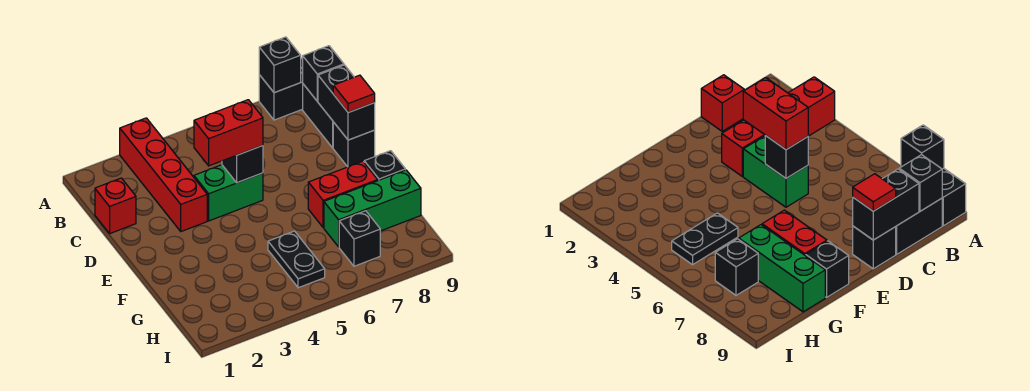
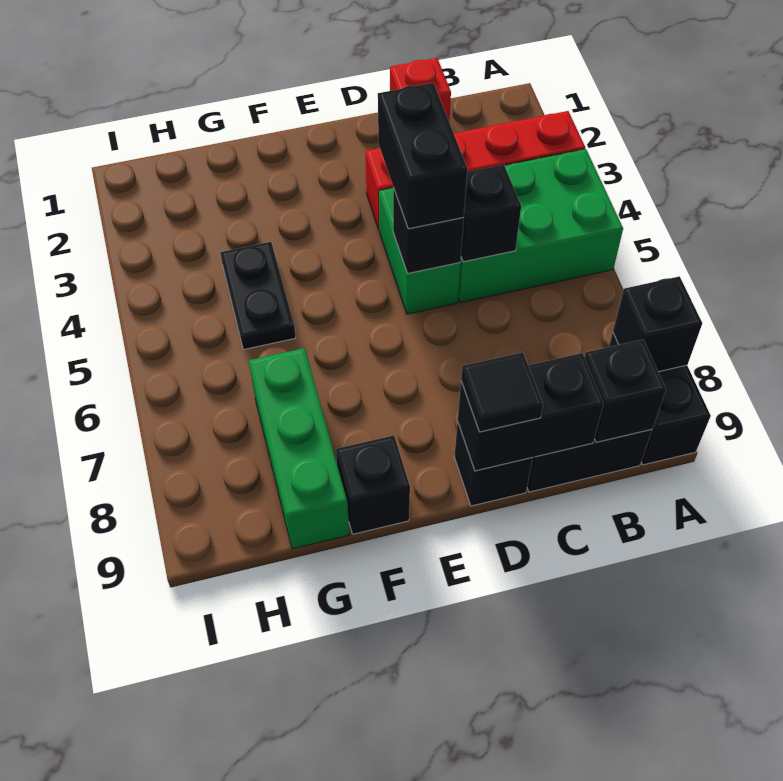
none -> green 2x3 brick [458,149,623,303]
red 1x2 brick [194,100,263,166] -> black 1x2 brick [378,83,467,229]
red 1x1 tile [333,75,375,113] -> black 1x1 tile [461,352,543,432]
red 1x2 brick [308,161,378,228] -> none
black 1x2 plate [268,231,325,288] -> black 1x2 plate turned to [220,242,296,350]
black 1x1 brick [339,211,380,266] -> black 1x1 brick moved to [461,165,521,262]

